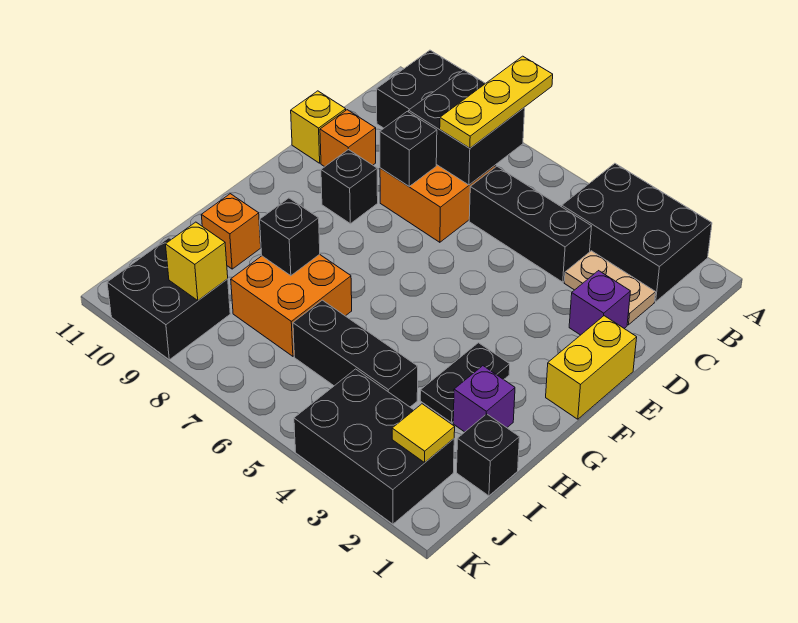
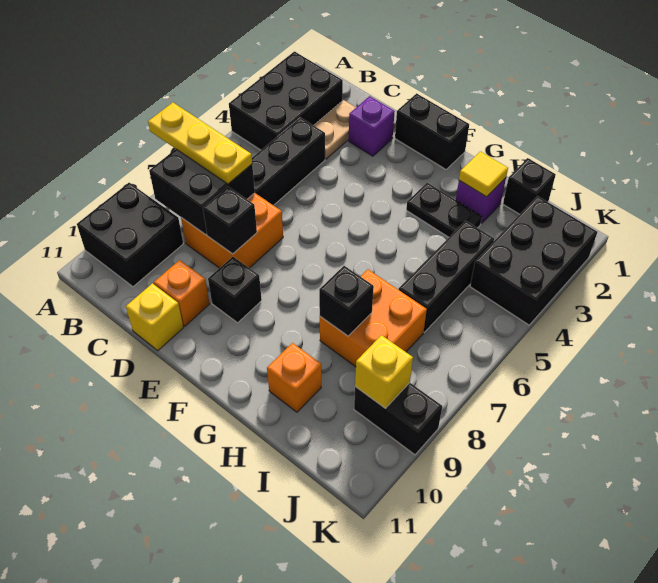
yellow 1x2 brick [546,316,637,419] -> black 1x2 brick [395,93,469,169]
yellow 1x1 tile [392,404,455,463] -> yellow 1x1 tile moved to [459,152,508,197]
black 2x2 brick [107,238,230,360] -> black 1x2 brick [354,383,442,455]

